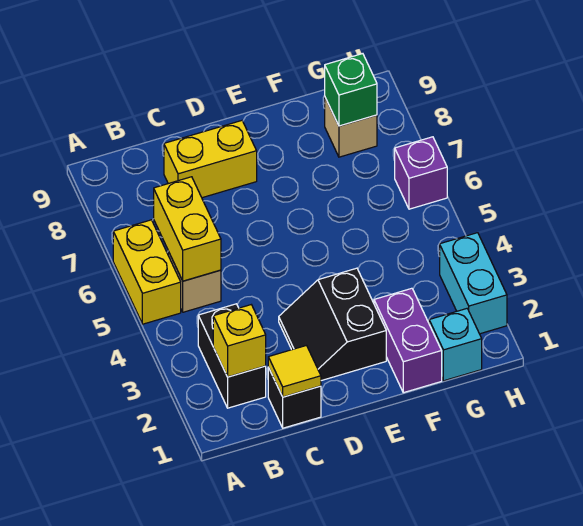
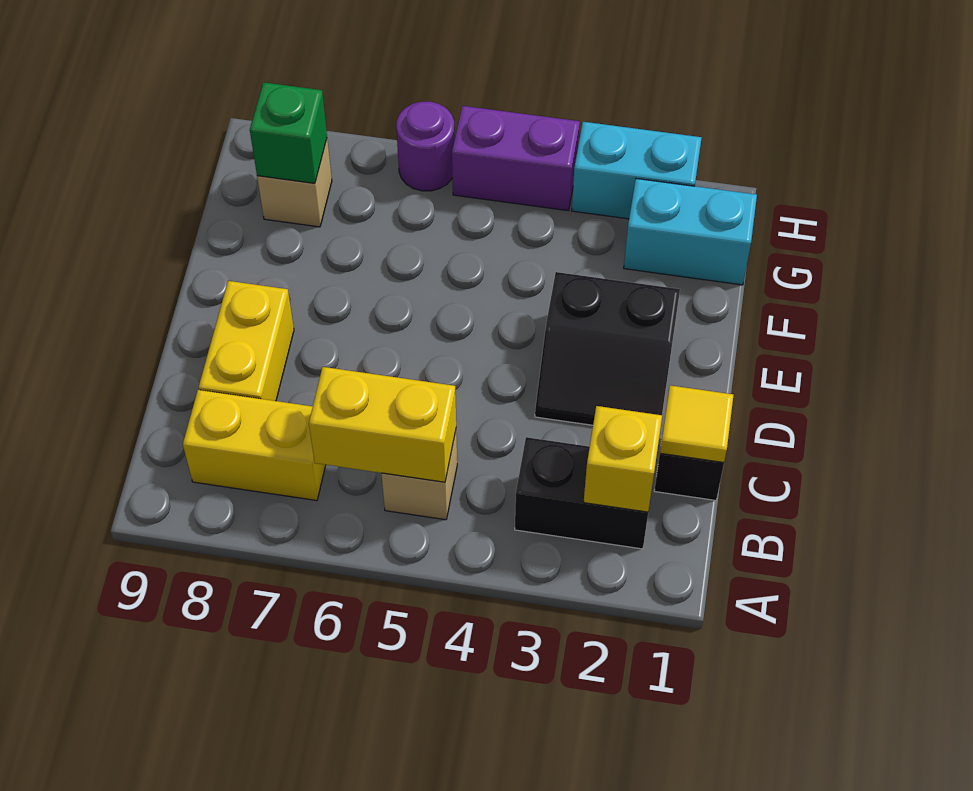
yellow 1x2 brick [113,220,181,324] -> yellow 1x2 brick moved to [183,390,326,501]
purple 1x2 brick [374,288,442,393] -> purple 1x2 brick moved to [452,106,580,211]
cyan 1x1 brick [429,309,482,381] -> cyan 1x2 brick [624,179,757,285]
purple 1x1 brick [395,137,447,209] -> purple 1x1 round brick [396,102,455,191]

